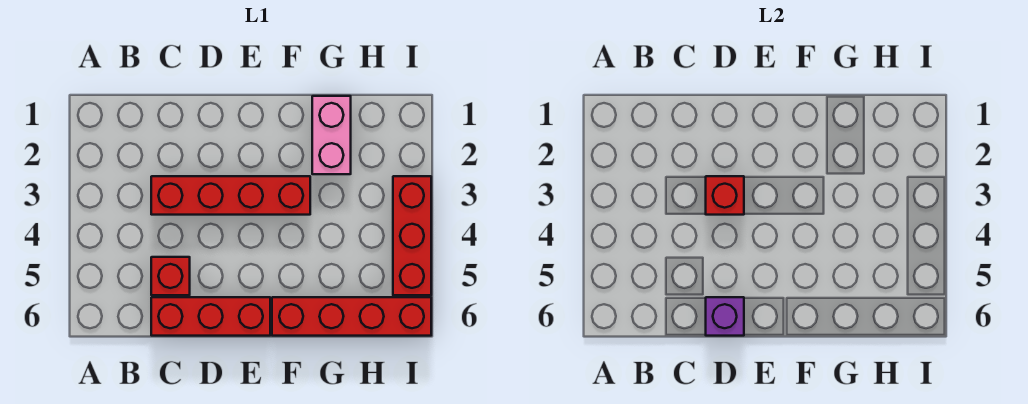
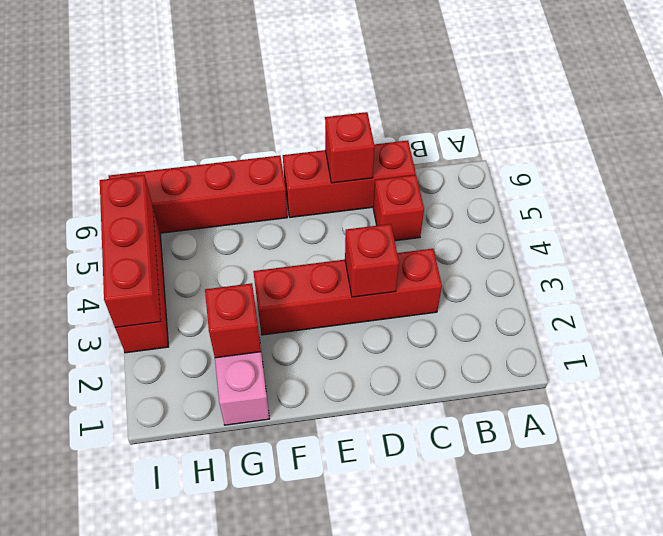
purple 1x1 brick [706,297,744,336] -> red 1x1 brick [325,112,375,183]
none -> red 1x1 brick [205,283,261,358]
none -> red 1x3 brick [100,175,161,328]

